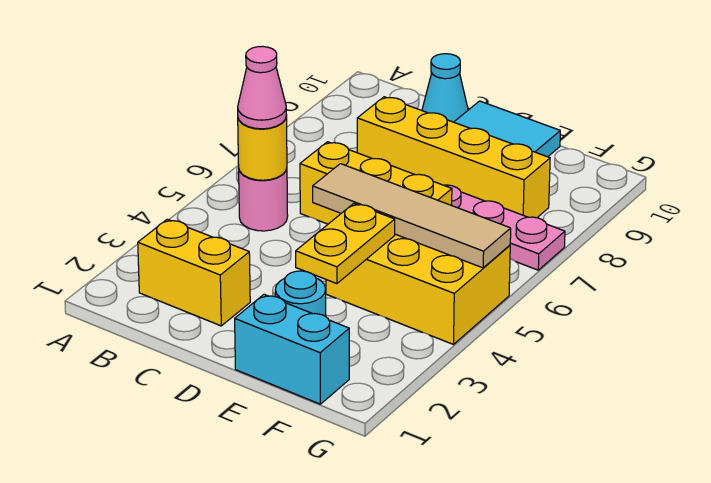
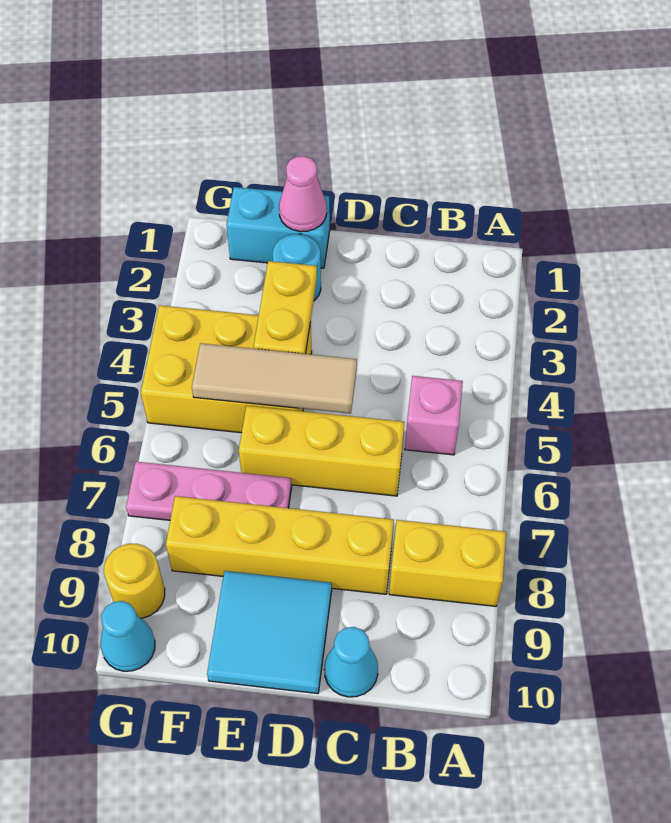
yellow 1x2 brick [138,219,250,326] -> yellow 1x2 brick moved to [389,520,506,606]
pink 1x1 round brick [239,169,288,231] -> pink 1x1 brick [405,376,463,455]
yellow 1x1 round brick [238,116,287,180] -> yellow 1x1 round brick moved to [104,544,165,618]
pink 1x1 cone [238,46,286,129] -> pink 1x1 cone moved to [279,156,327,232]
tan 1x4 tile [313,164,511,268] -> tan 1x3 tile [192,343,357,414]
none -> cyan 1x1 cone [101,601,155,671]

